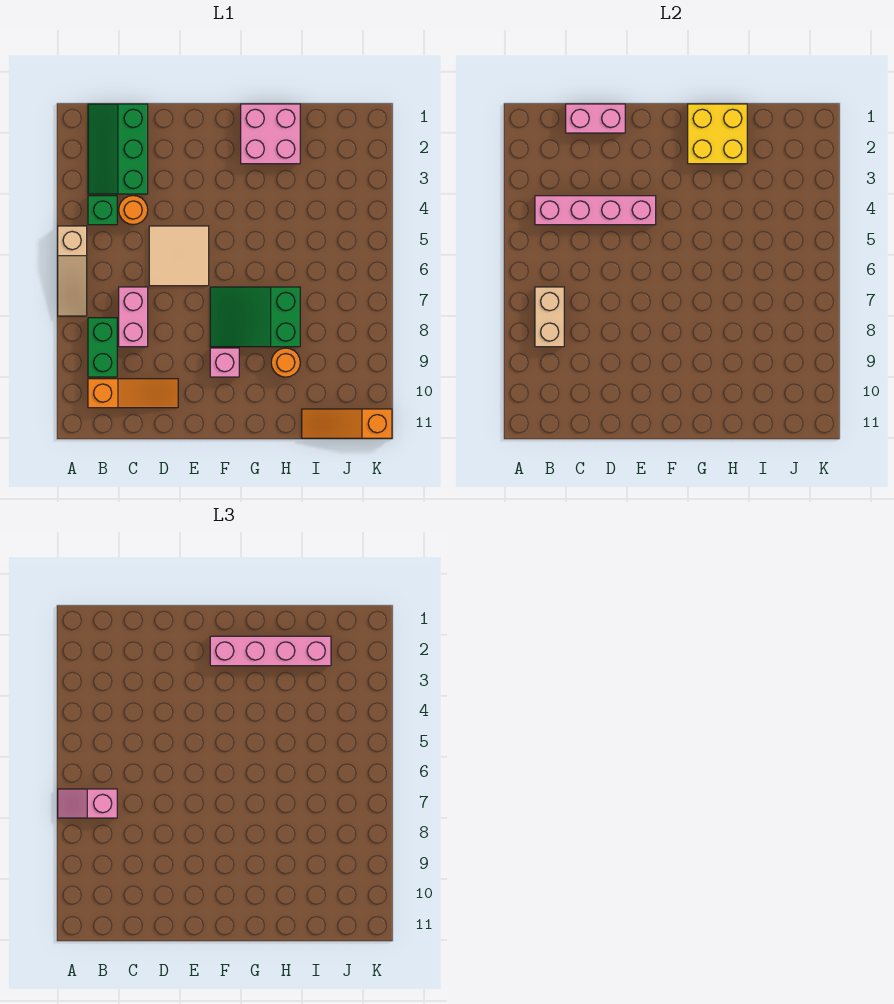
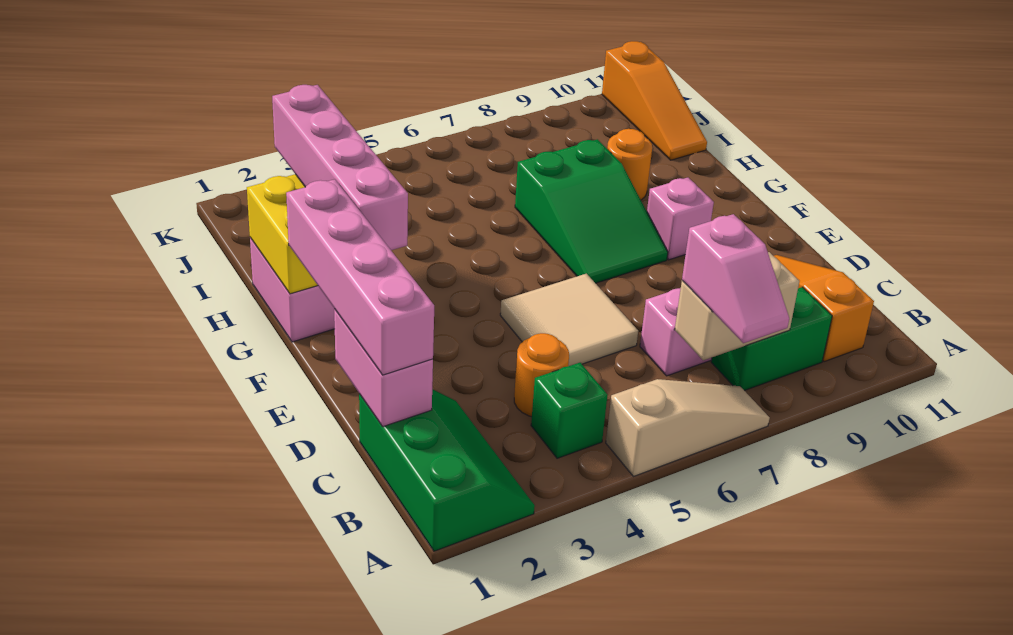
green 2x3 slope [88,104,148,194] -> green 2x3 slope turned to [359,389,535,551]
pink 1x4 brick [535,196,656,225] -> pink 1x4 brick moved to [286,179,434,375]

